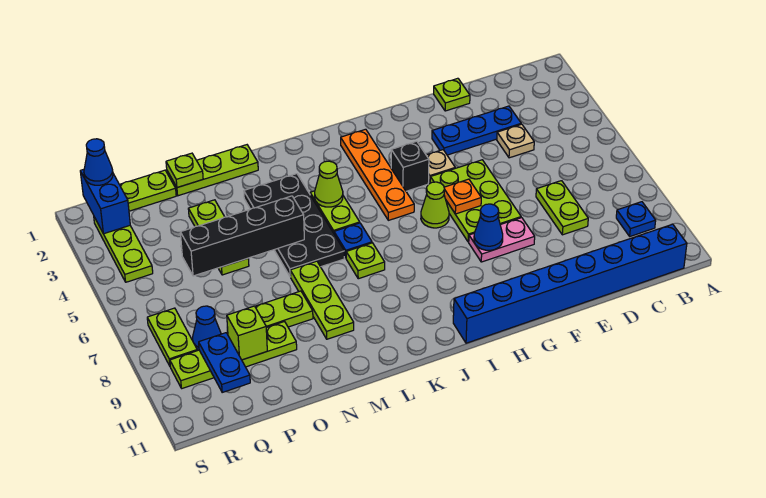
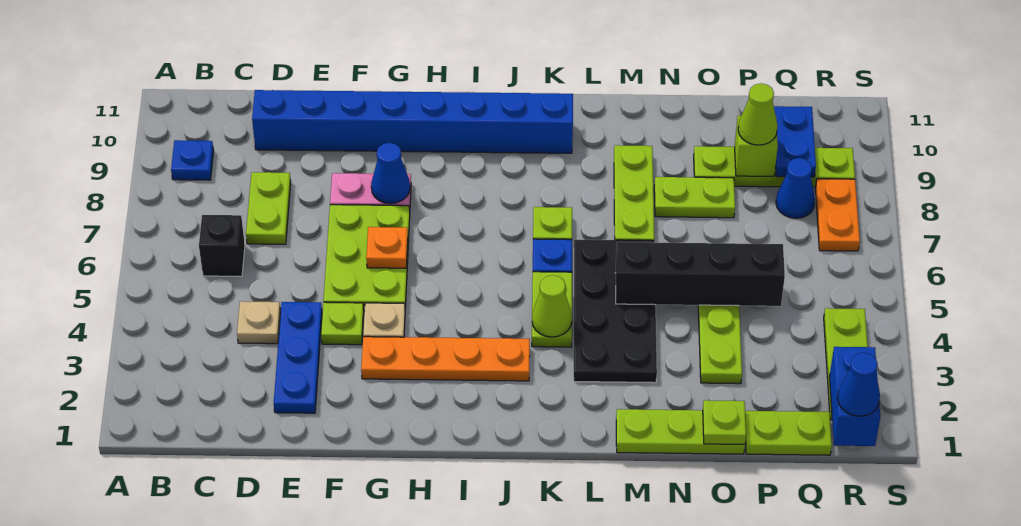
blue 1x8 brick [453,224,687,343] -> blue 1x8 brick moved to [252,90,573,153]
blue 1x3 plate [432,106,521,155] -> blue 1x3 plate turned to [274,302,322,413]
lime 1x1 plate [434,78,470,111] -> lime 1x1 plate moved to [321,302,364,345]
black 1x1 brick [391,141,429,191] -> black 1x1 brick moved to [199,215,245,276]
lime 1x1 cone [421,182,449,228] -> lime 1x1 cone moved to [738,83,778,145]
orange 1x4 plate [341,129,414,220] -> orange 1x4 plate turned to [361,337,530,381]
lime 1x2 plate [147,308,197,366] -> orange 1x2 plate [815,179,860,251]

